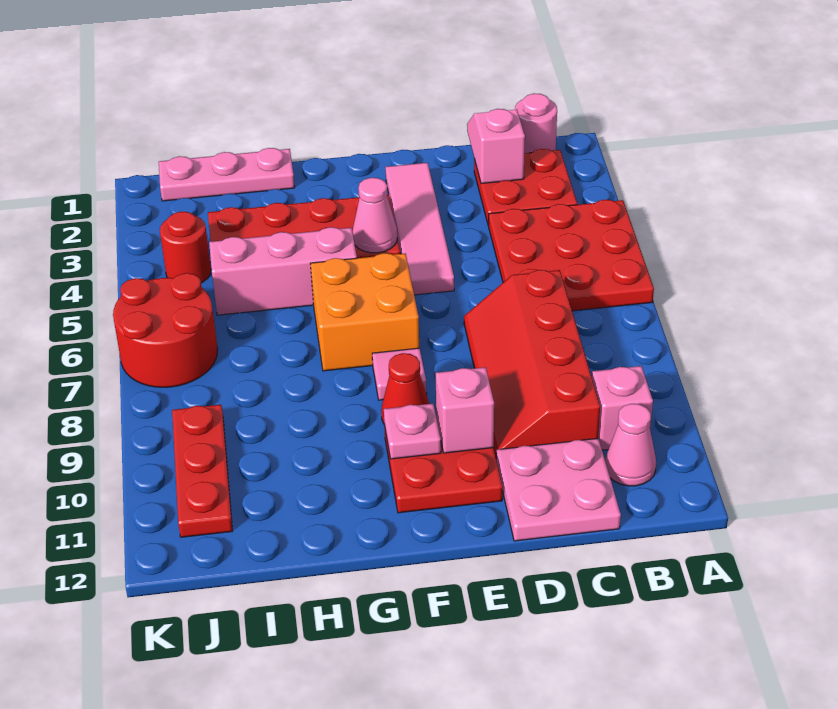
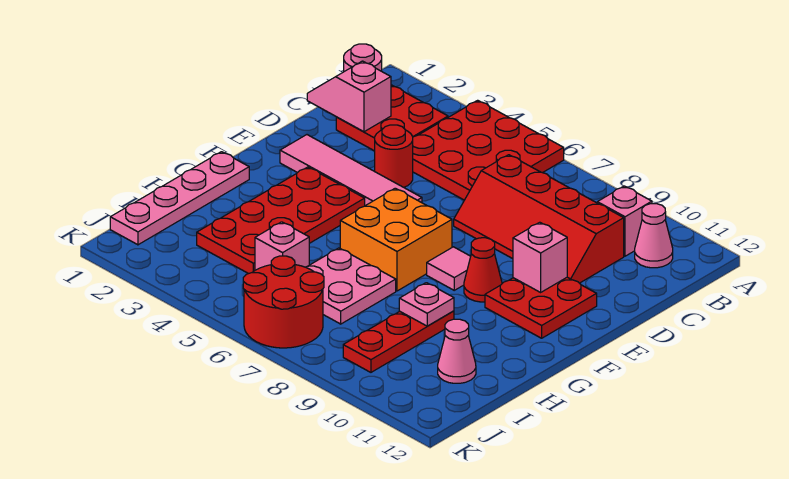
pink 2x2 plate [496,438,621,541] -> pink 2x2 plate moved to [306,248,396,324]
pink 1x1 cone [353,178,397,253] -> pink 1x1 cone moved to [438,319,476,383]
pink 1x1 plate [384,404,441,459] -> pink 1x1 plate moved to [399,283,454,326]
pink 1x3 brick [209,227,357,315] -> pink 1x1 brick [255,222,309,270]
pink 1x3 plate [159,148,295,201] -> pink 1x4 plate [110,152,249,245]
red 1x1 round brick [160,212,211,283] -> red 1x1 round brick moved to [375,125,413,187]
red 1x3 plate [172,405,233,537] -> red 1x3 plate turned to [343,311,454,372]

